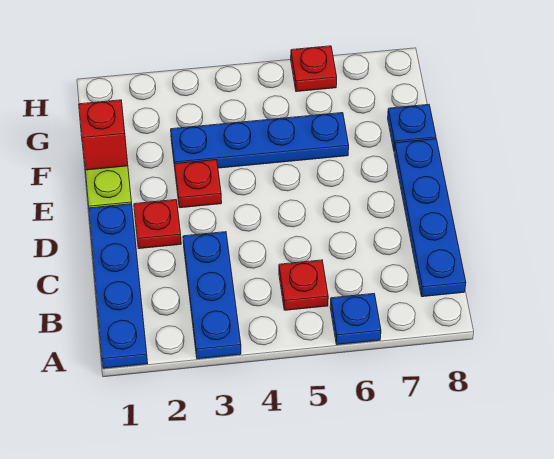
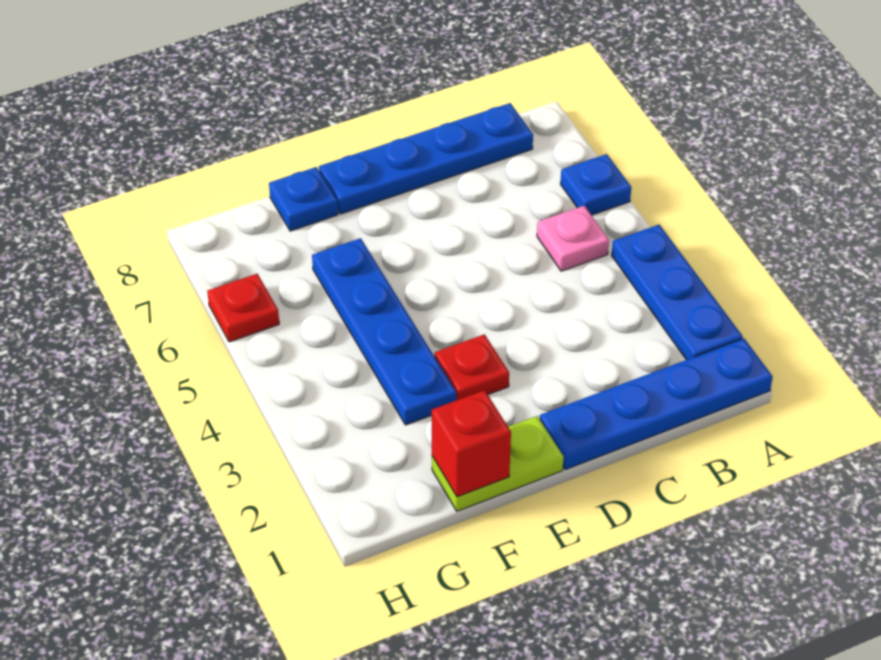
blue 1x3 plate [183,232,241,359] -> blue 1x3 plate turned to [612,225,743,360]
red 1x1 plate [279,260,328,310] -> pink 1x1 plate [537,206,609,271]
red 1x1 plate [134,200,181,249] -> none

